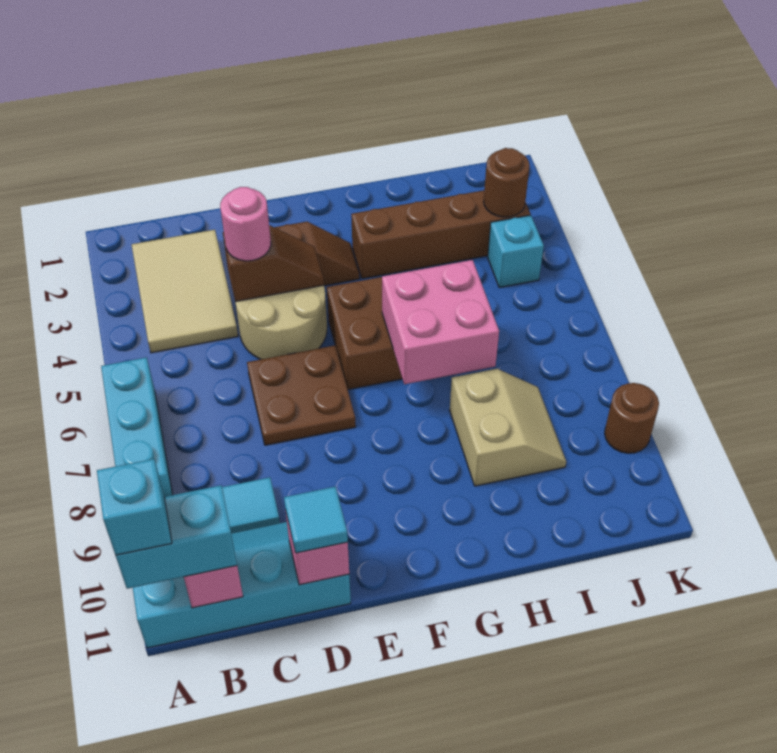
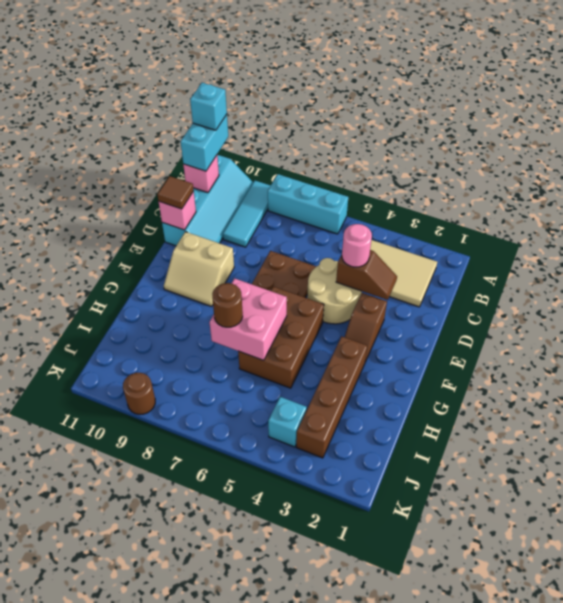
brown 1x2 slope [223,225,324,302] -> brown 1x2 slope turned to [336,250,397,300]
cyan 1x1 tile [284,487,348,553] -> brown 1x1 tile [157,176,194,209]
tan 2x2 slope [450,369,566,486] -> tan 2x2 slope moved to [164,232,234,306]
brown 1x1 round brick [484,148,530,217] -> brown 1x1 round brick moved to [212,283,243,327]

